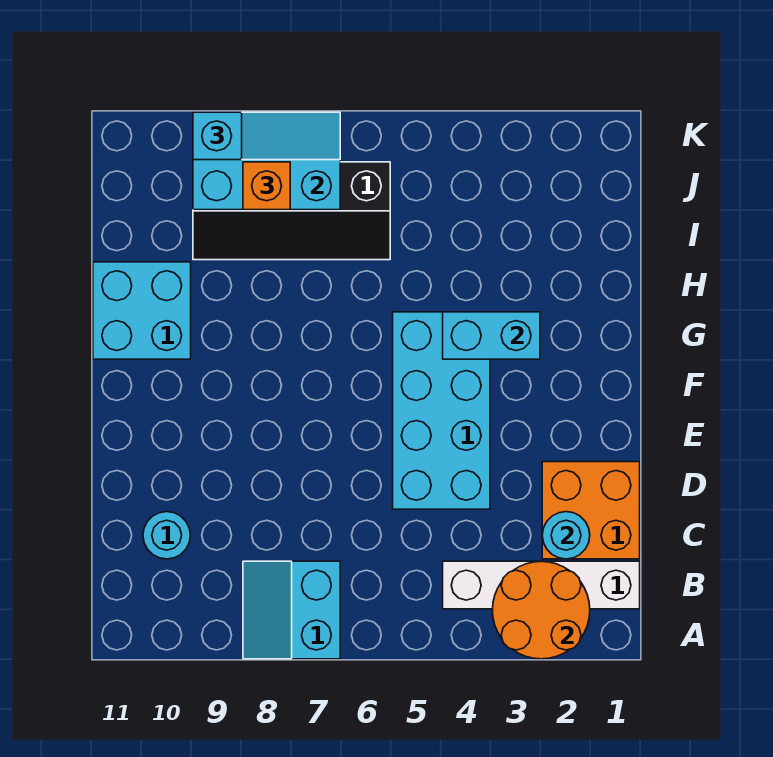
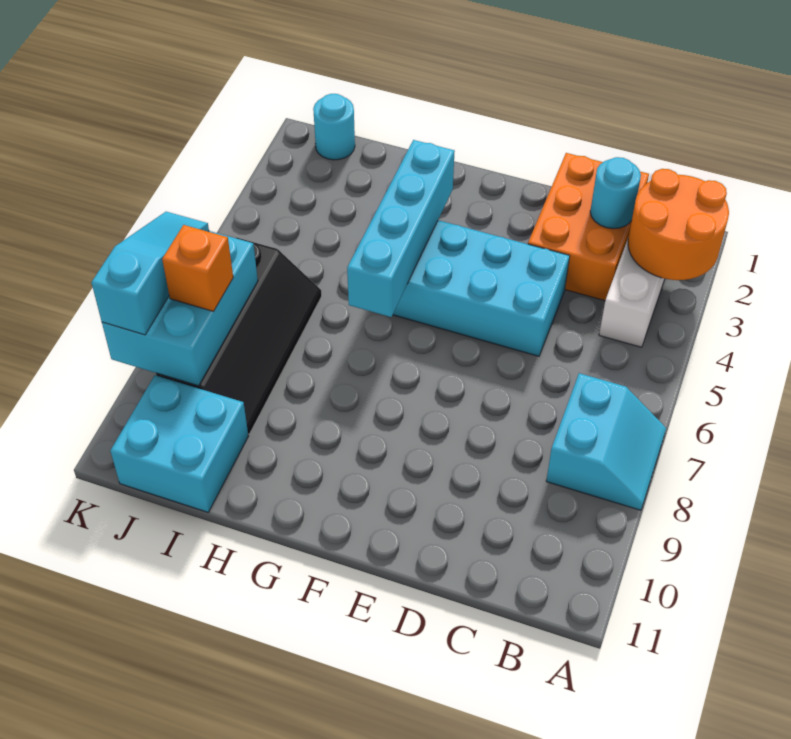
cyan 2x2 slope [243,561,340,659] -> cyan 2x2 slope turned to [546,373,666,510]
orange 2x2 brick [542,462,640,559] -> orange 2x3 brick [528,153,649,301]
cyan 1x1 round brick [143,512,190,559] -> cyan 1x1 round brick moved to [313,94,355,160]
cyan 1x2 brick [443,312,540,359] -> cyan 1x4 brick [347,140,455,317]
cyan 2x2 brick [93,262,191,359] -> cyan 2x2 brick moved to [110,375,248,512]

